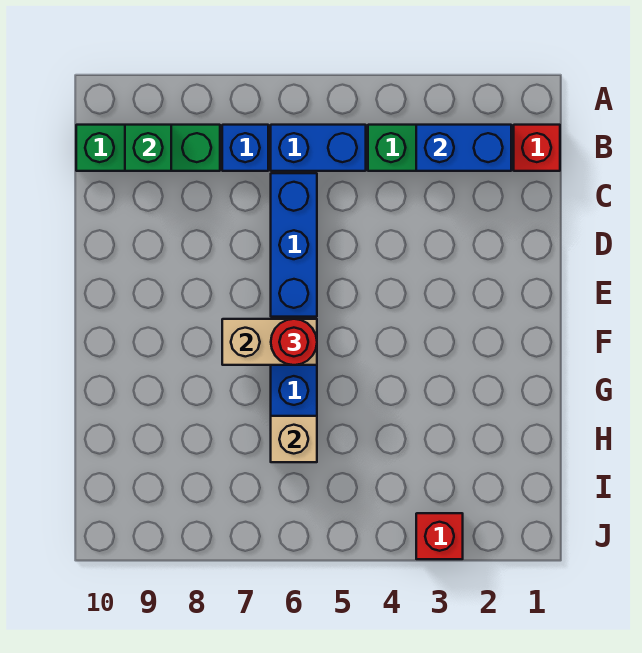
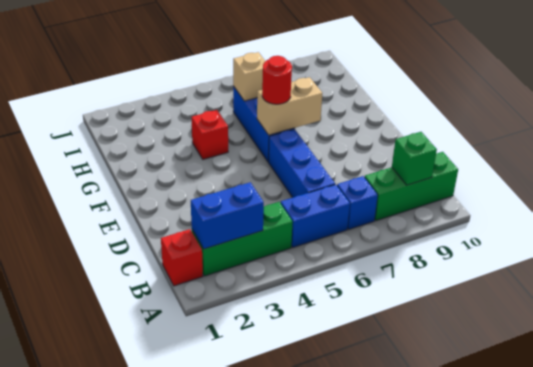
red 1x1 brick [416,513,463,559] -> red 1x1 brick moved to [191,110,228,159]

